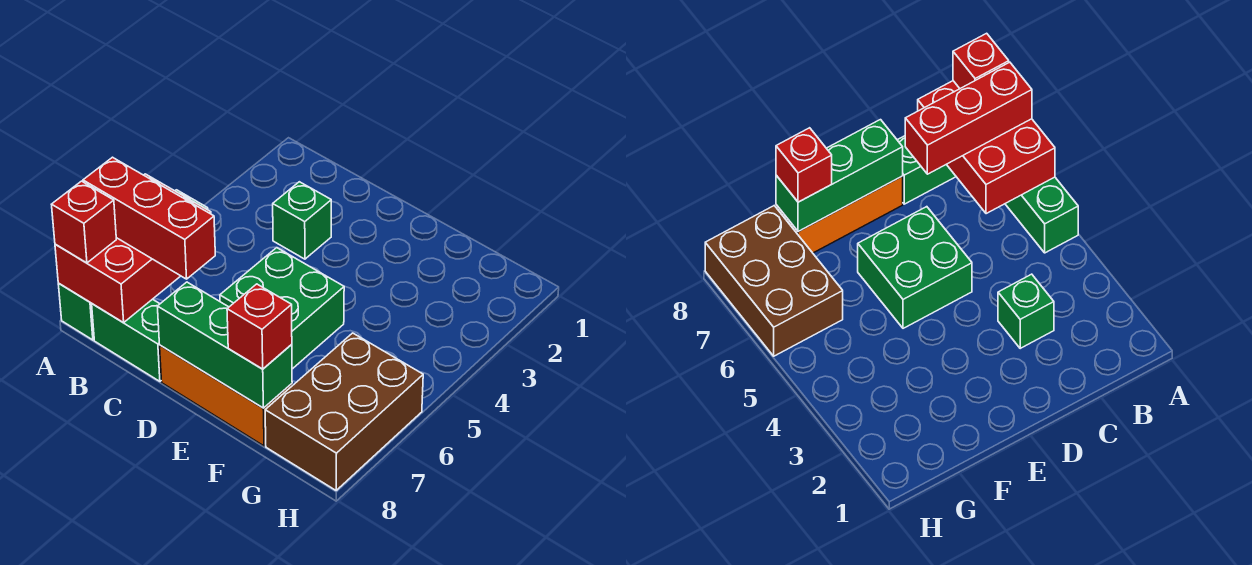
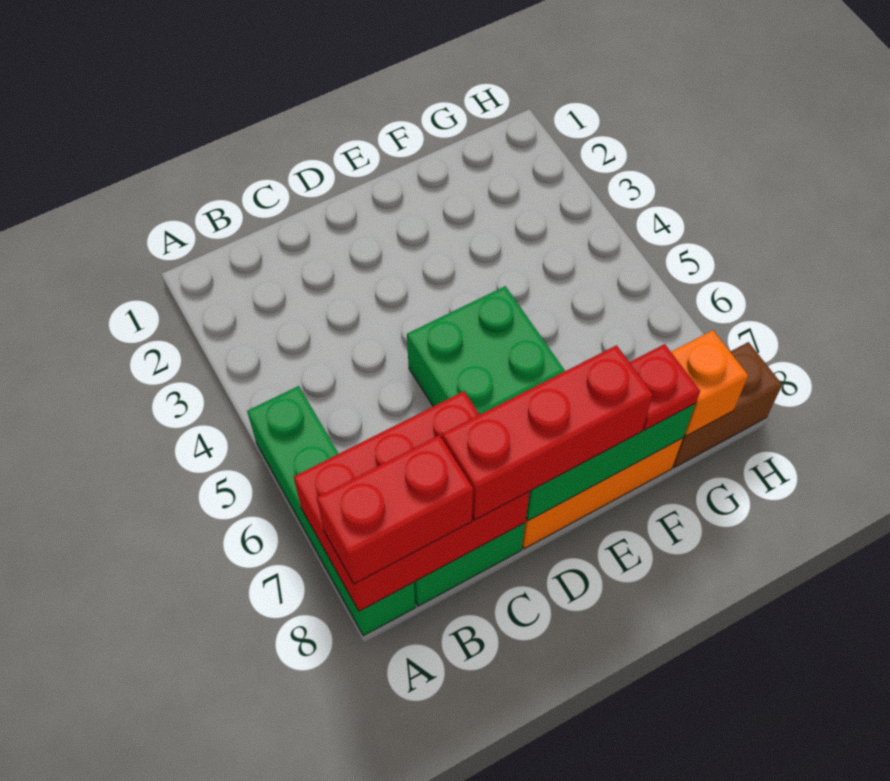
red 2x3 brick [55,174,211,322] -> red 2x3 brick turned to [294,391,530,611]
red 1x3 brick [83,157,215,279] -> red 1x3 brick moved to [442,345,653,520]
red 1x1 brick [52,181,116,263] -> red 1x2 brick [317,435,473,584]
green 1x1 brick [273,182,331,259] -> none
red 1x1 brick [227,284,292,369] -> red 1x1 plate [629,344,700,430]
brown 2x3 brick [265,333,423,490] -> brown 1x2 brick [673,342,782,467]
none -> orange 1x1 brick [671,330,748,436]

